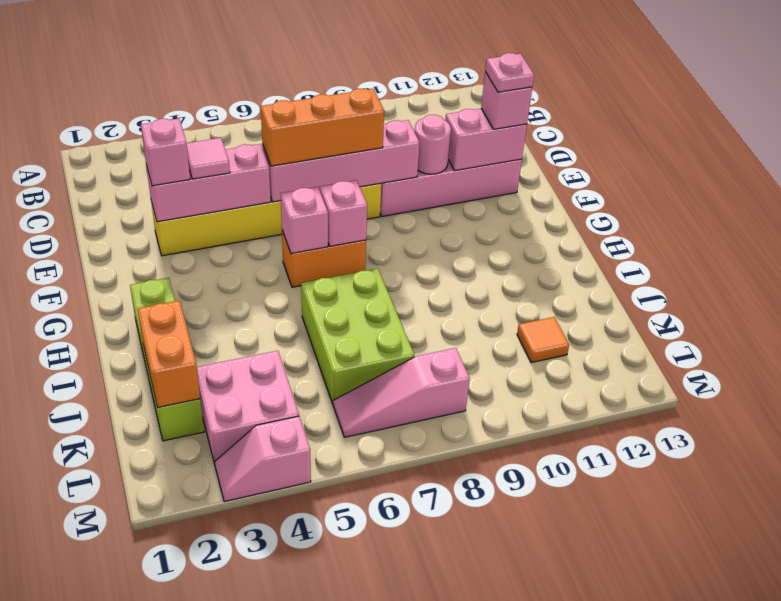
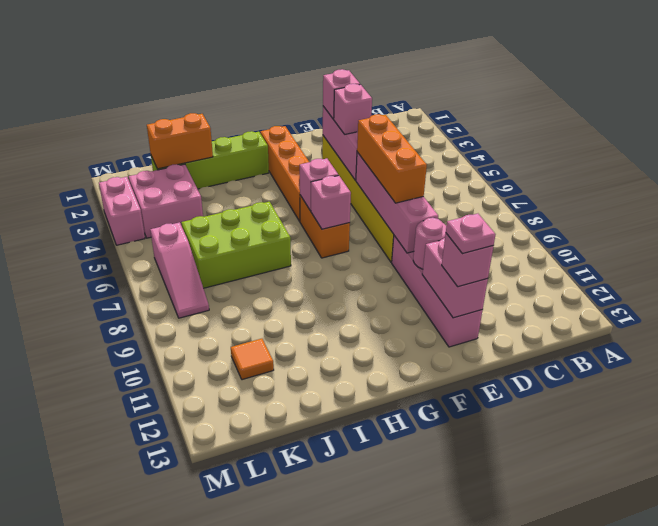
pink 1x1 tile [187,138,230,179] -> pink 1x1 brick [334,84,372,134]
none -> orange 1x4 brick [260,126,309,221]
pink 1x3 slope [333,348,470,437] -> pink 1x3 slope turned to [150,222,209,318]
pink 1x2 slope [215,416,311,502] -> pink 1x2 brick [99,177,145,245]

